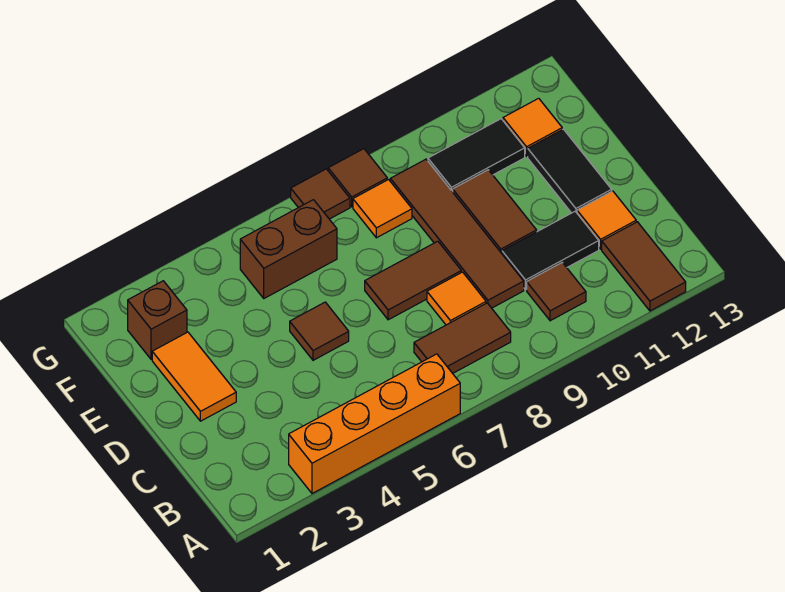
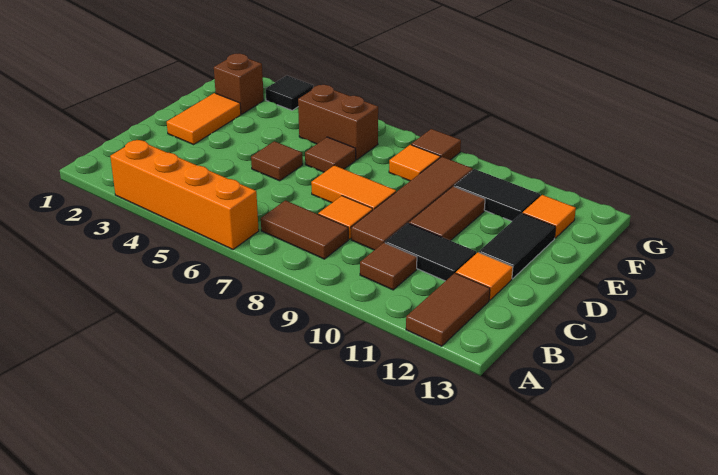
brown 1x2 tile [365,241,461,320] -> orange 1x2 tile [311,165,396,210]
none -> black 1x1 tile [266,76,313,110]
brown 1x1 tile [291,169,350,219] -> brown 1x1 tile moved to [305,137,356,172]

